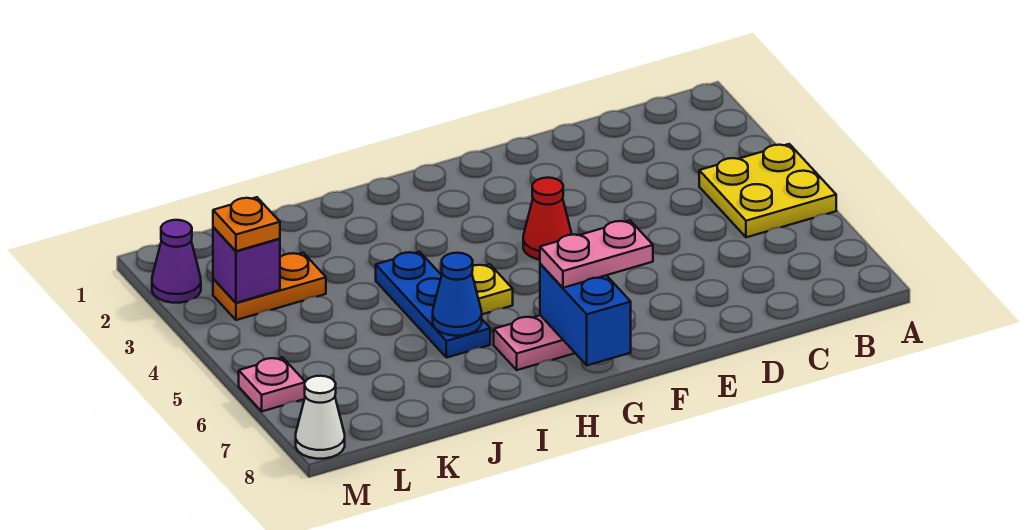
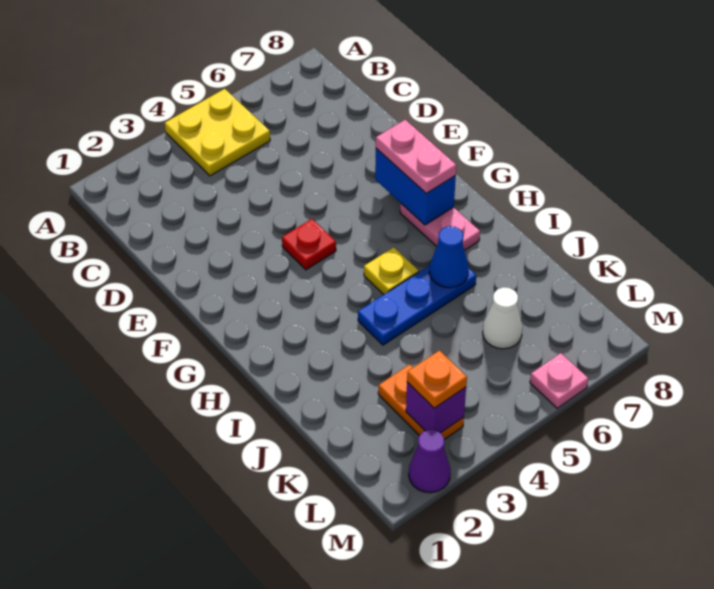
red 1x1 cone [523,178,572,260] -> red 1x1 plate [282,219,336,270]
blue 1x2 brick [540,264,631,365] -> blue 1x2 brick turned to [375,148,456,225]
white 1x1 cone [296,376,345,459] -> white 1x1 cone moved to [483,287,522,349]

